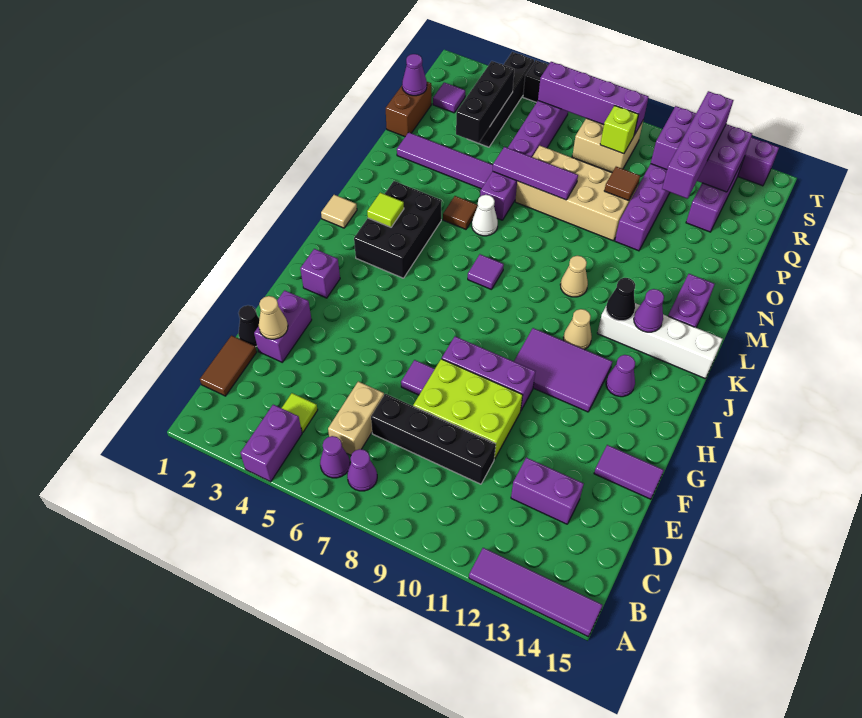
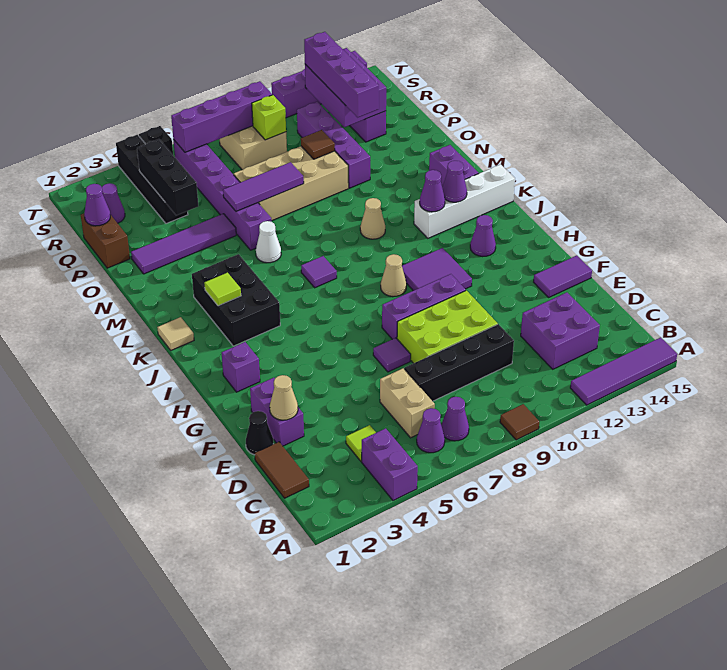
purple 1x2 brick [511,458,584,524] -> purple 2x2 brick [521,292,600,369]
purple 2x3 tile [514,328,612,412] -> purple 2x2 tile [402,248,472,291]
tan 1x1 cone [563,309,592,350] -> tan 1x1 cone moved to [381,254,407,297]
black 1x1 cone [606,278,635,321] -> purple 1x1 cone [420,170,445,212]
brown 1x1 tile [443,196,478,229] -> brown 1x1 tile moved to [500,404,539,440]
purple 1x1 tile [433,82,465,113] -> purple 1x1 cone [102,183,125,223]
purple 2x3 brick [651,106,752,192] -> purple 2x3 brick turned to [305,48,386,127]

